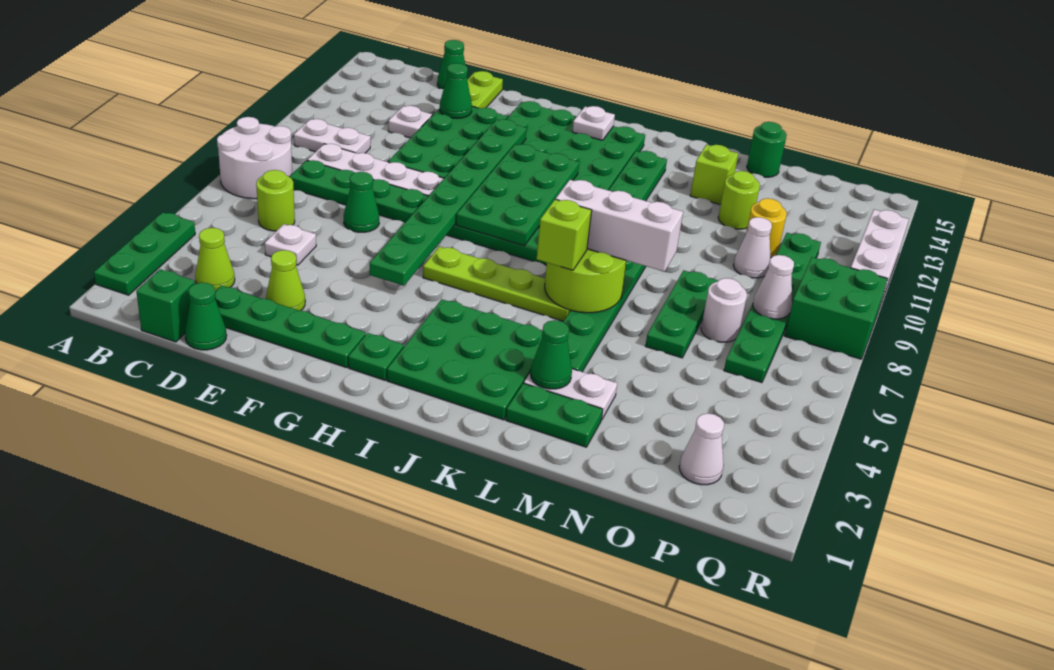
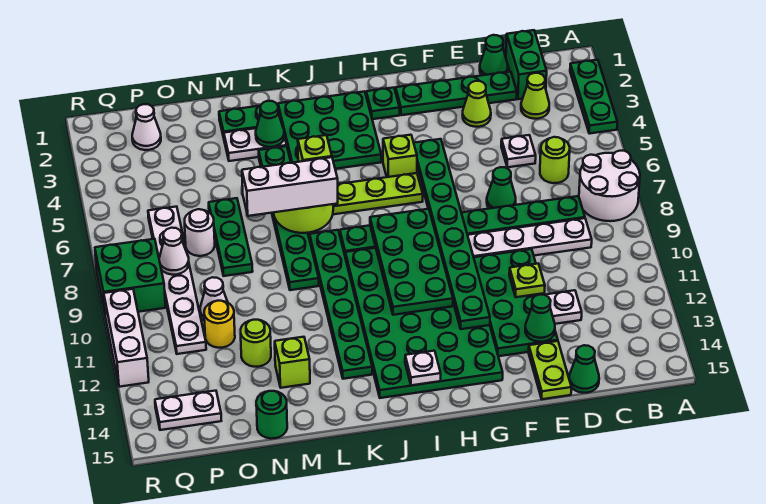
white 1x2 plate [294,119,371,153] -> white 1x2 plate moved to [155,391,221,430]
green 1x1 brick [136,269,195,342] -> green 1x2 brick [506,30,547,99]
none -> lime 1x1 plate [509,264,545,297]
none -> lime 1x1 brick [383,135,417,177]
green 1x6 plate [724,233,821,383] -> white 1x6 plate [148,207,206,354]

